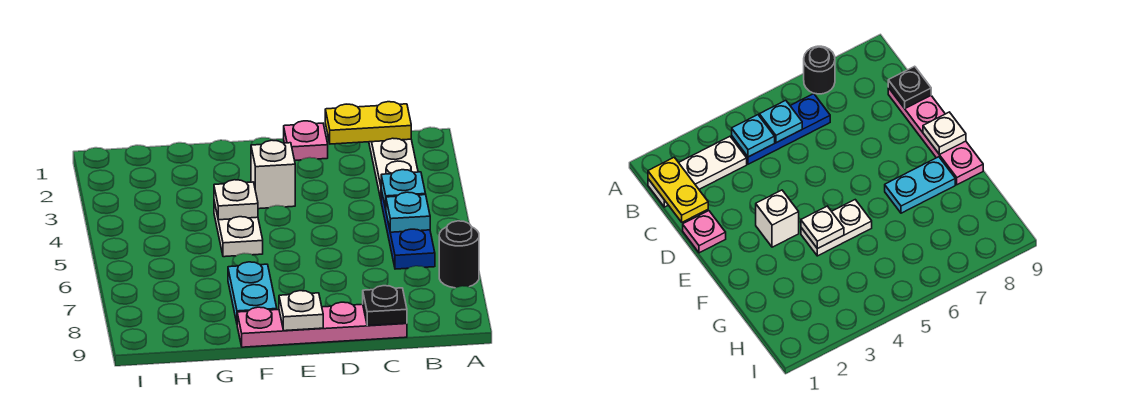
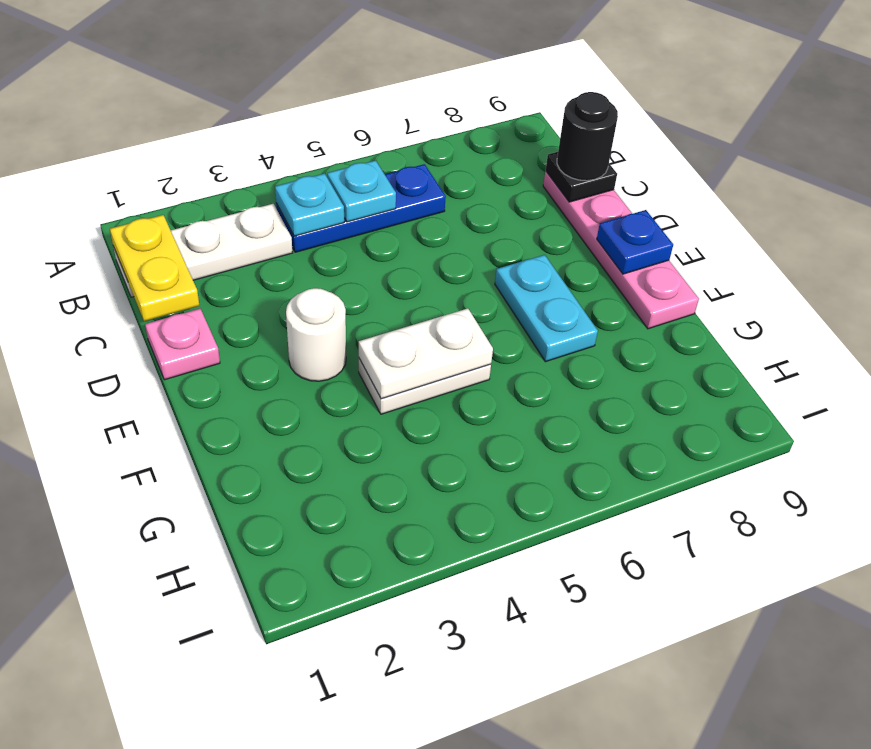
black 1x1 round brick [439,221,479,288] -> black 1x1 round brick moved to [557,92,618,181]
white 1x1 brick [251,140,295,209] -> white 1x1 round brick [286,288,346,381]
white 1x1 plate [279,291,323,331] -> blue 1x1 plate [597,210,673,274]
white 1x1 plate [214,180,258,220] -> white 1x2 plate [359,308,493,399]
cyan 1x2 plate [228,262,277,322] -> cyan 1x2 plate turned to [495,255,598,362]

